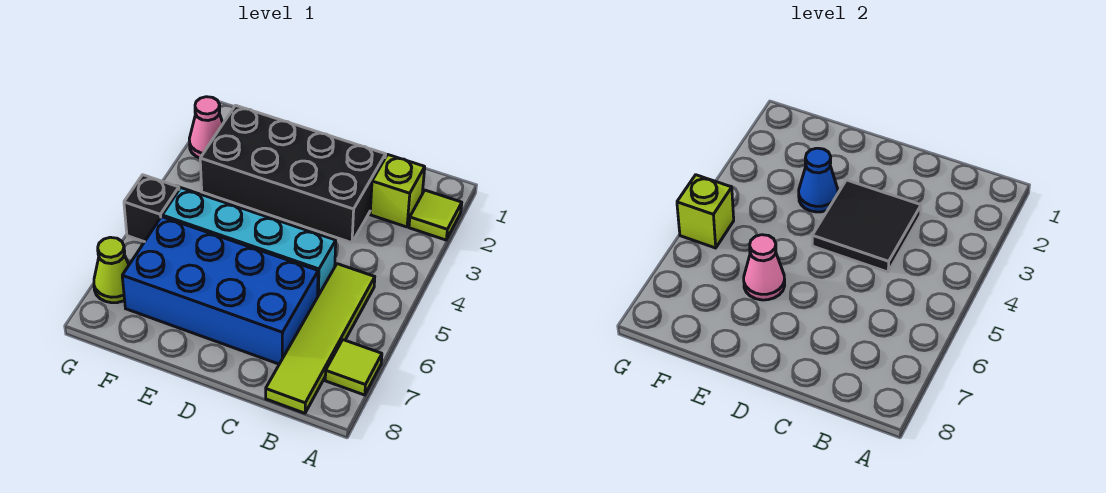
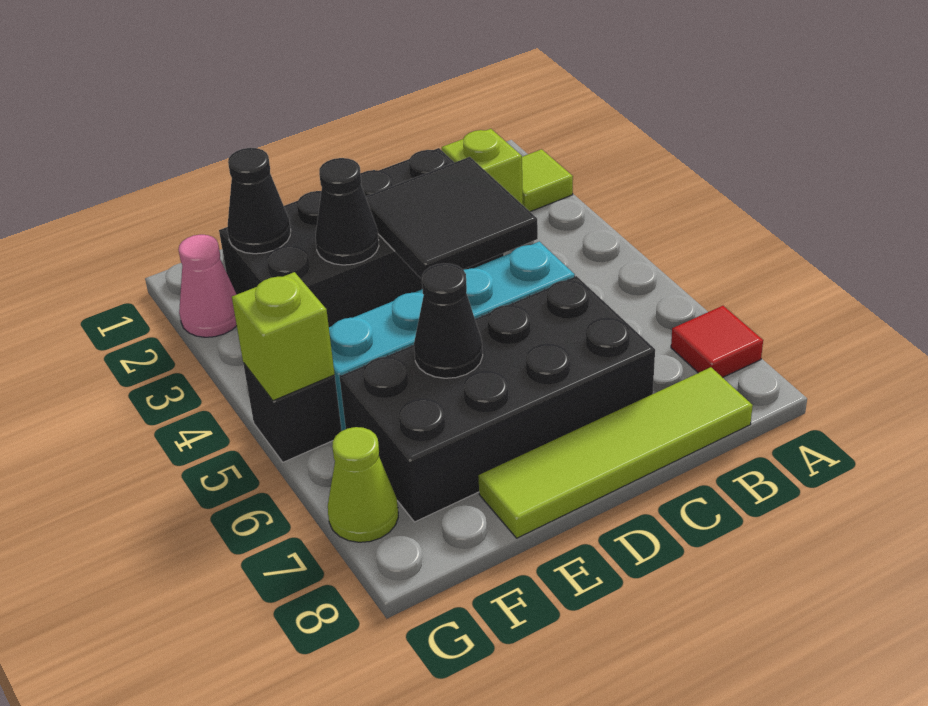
lime 1x1 tile [325,340,382,395] -> red 1x1 tile [671,306,763,378]
lime 1x4 tile [266,264,375,413] -> lime 1x4 tile turned to [478,367,753,538]
blue 2x4 brick [122,217,318,364] -> black 2x4 brick [340,276,655,522]
blue 1x1 cone [799,148,838,212] -> black 1x1 cone [316,158,379,265]
pink 1x1 cone [744,235,785,300] -> black 1x1 cone [414,263,483,378]
none -> black 1x1 cone [227,148,291,254]

